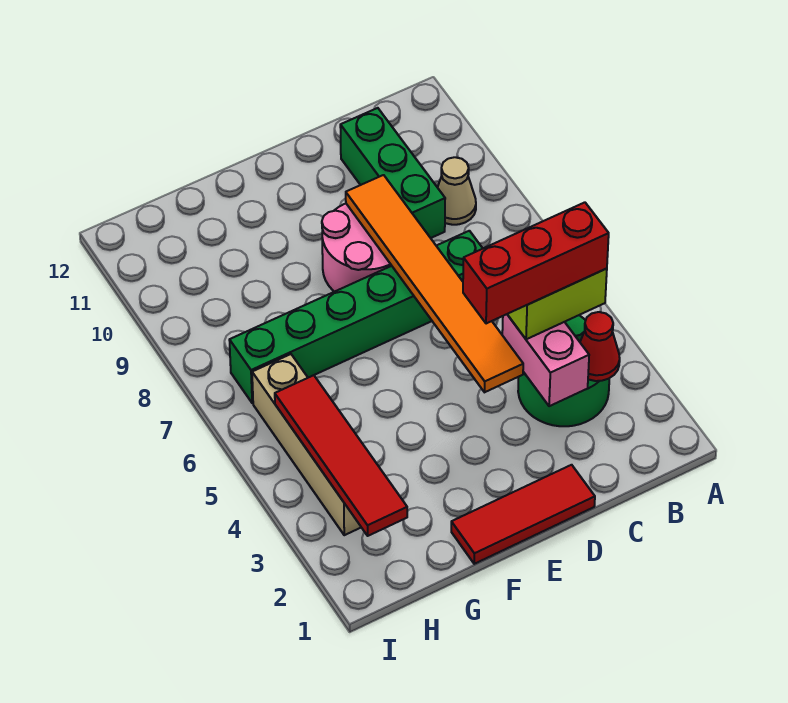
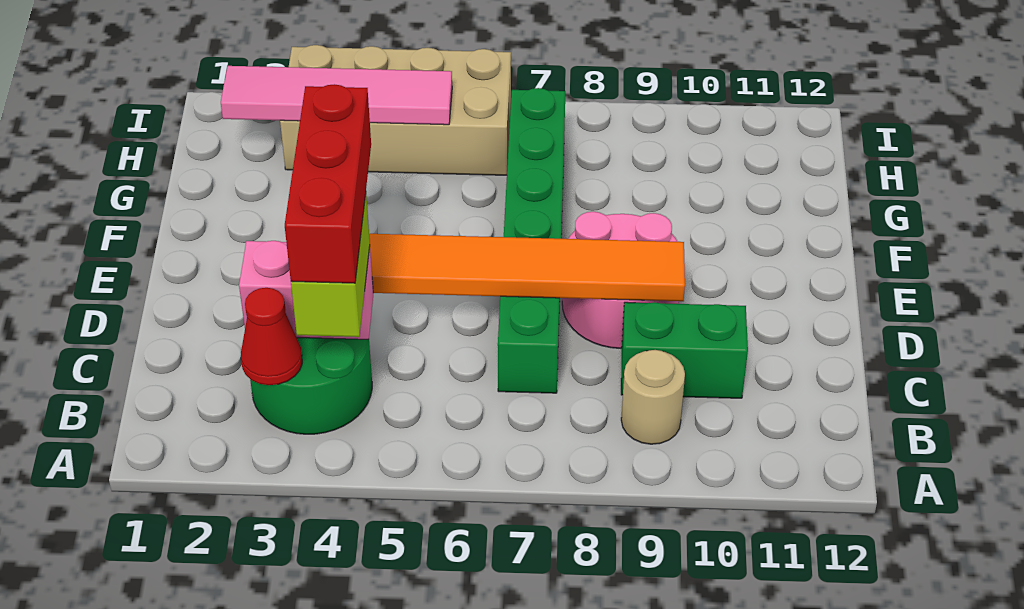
tan 1x1 cone [438,157,476,225] -> tan 1x1 round brick [621,350,685,444]
green 1x3 brick [340,108,445,238] -> green 1x2 brick [621,302,748,398]
red 1x3 tile [451,465,595,564] -> none
red 1x4 tile [275,375,407,536] -> pink 1x4 tile [221,66,452,125]
tan 1x4 brick [252,354,361,535] -> tan 2x4 brick [280,45,511,175]

